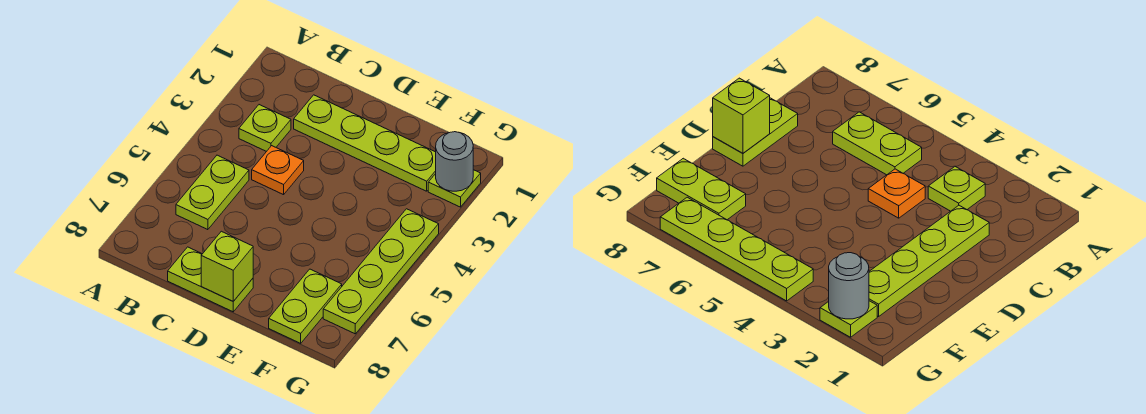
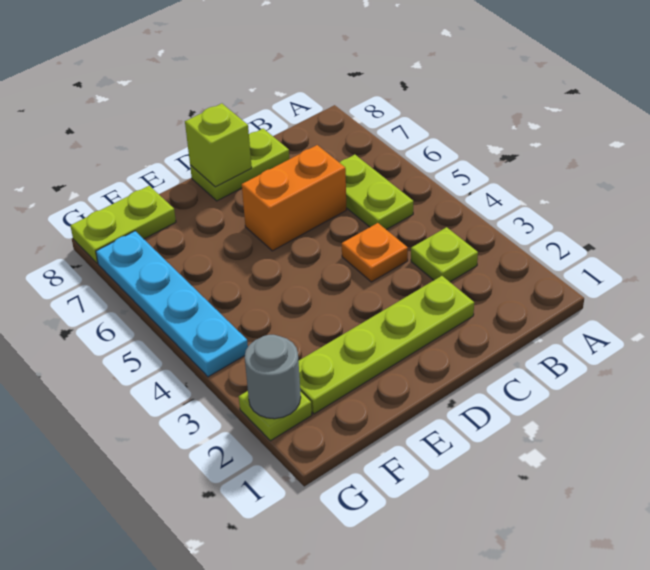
none -> orange 1x2 brick [242,145,346,251]
lime 1x2 plate [269,269,342,343] -> lime 1x2 plate turned to [70,186,176,263]
lime 1x4 plate [323,209,439,334] -> cyan 1x4 plate [96,231,248,377]

